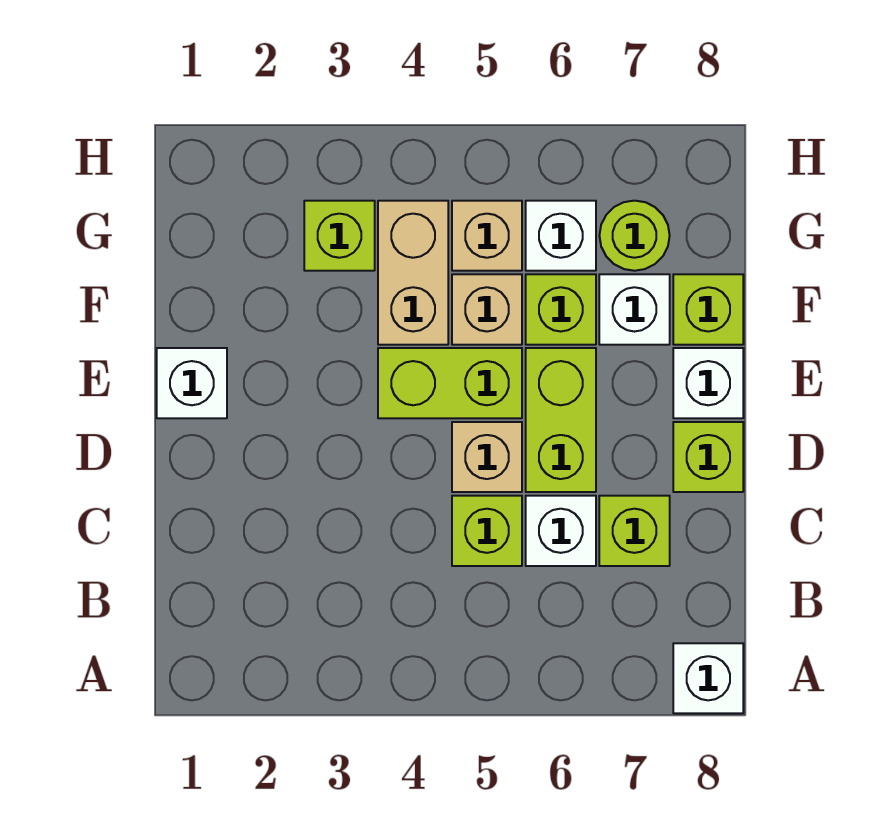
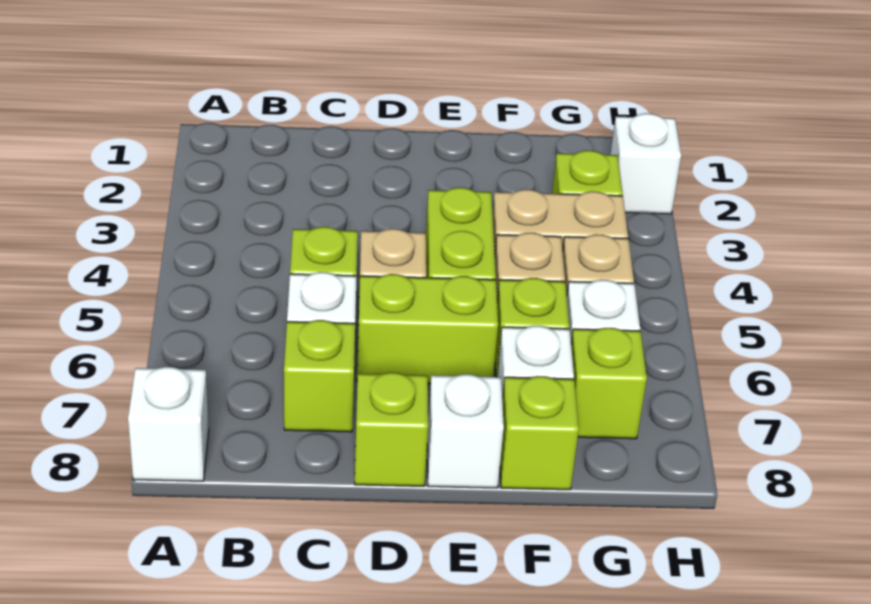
white 1x1 brick [157,348,227,418] -> white 1x1 brick moved to [610,113,681,214]
lime 1x1 round brick [599,201,670,271] -> lime 1x1 brick [571,328,647,439]

